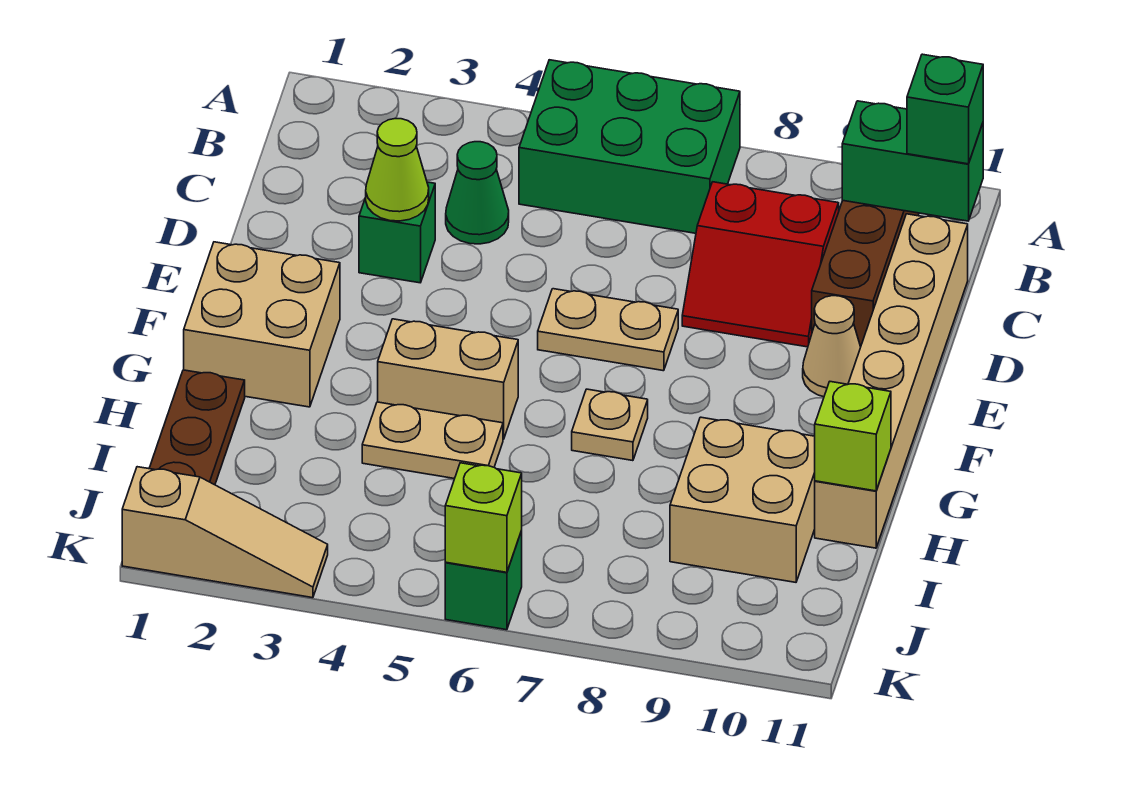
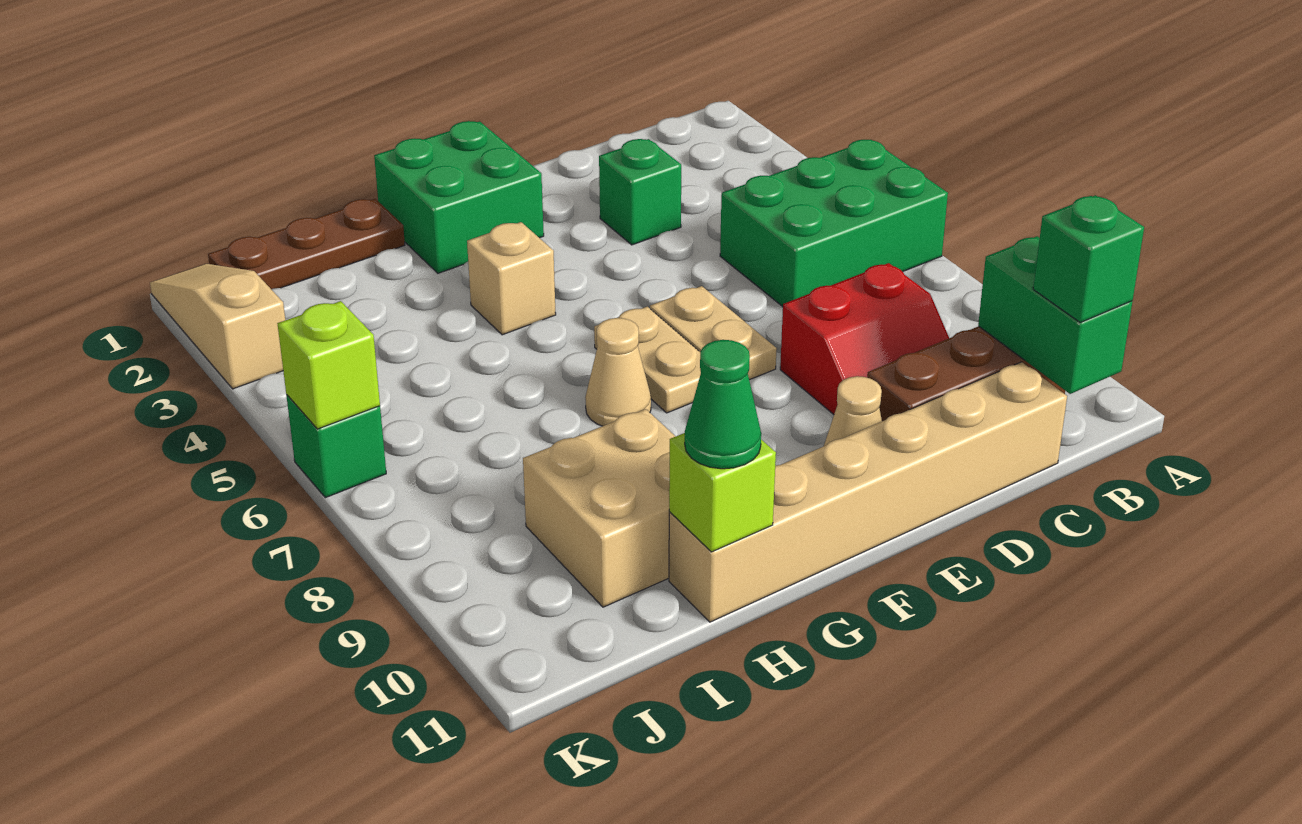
green 2x3 brick [519,60,740,233] -> green 2x3 brick turned to [720,140,948,307]
green 1x1 cone [446,142,509,244] -> green 1x1 cone moved to [685,340,761,469]
red 2x2 slope [682,182,839,347] -> red 2x2 slope turned to [780,263,949,415]
lime 1x1 cone [366,119,429,221] -> none
tan 2x2 brick [184,242,340,407] -> green 2x2 brick [374,121,544,273]
tan 1x2 brick [378,319,518,439] -> tan 1x1 brick [467,222,556,335]
tan 1x1 plate [572,389,648,461] -> tan 1x1 cone [585,318,651,426]
tan 1x2 plate [362,402,503,479] -> tan 1x2 plate moved to [594,307,701,413]
tan 1x3 slope [122,467,328,598] -> tan 1x3 slope turned to [150,264,285,389]

